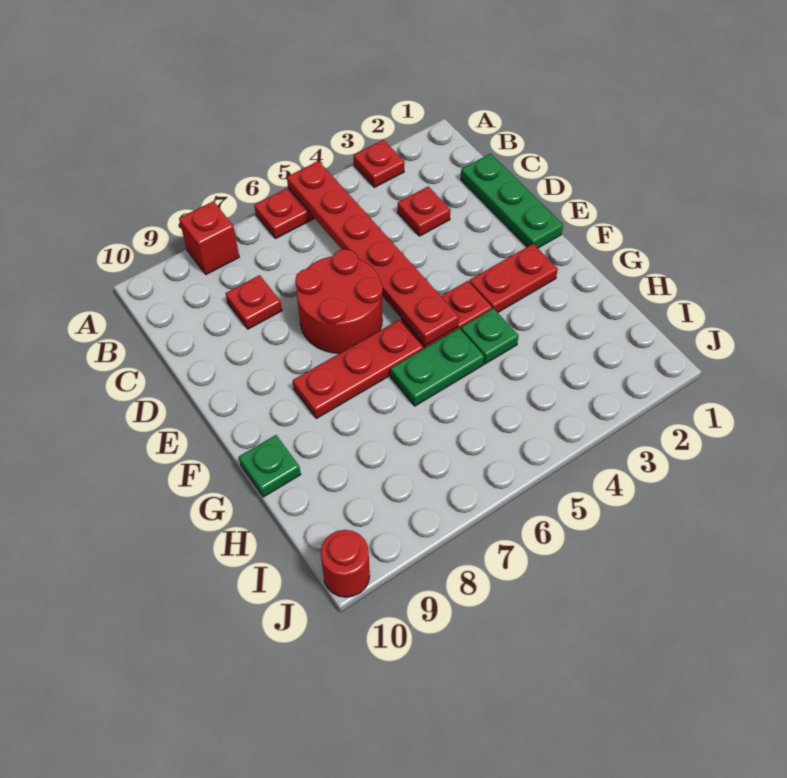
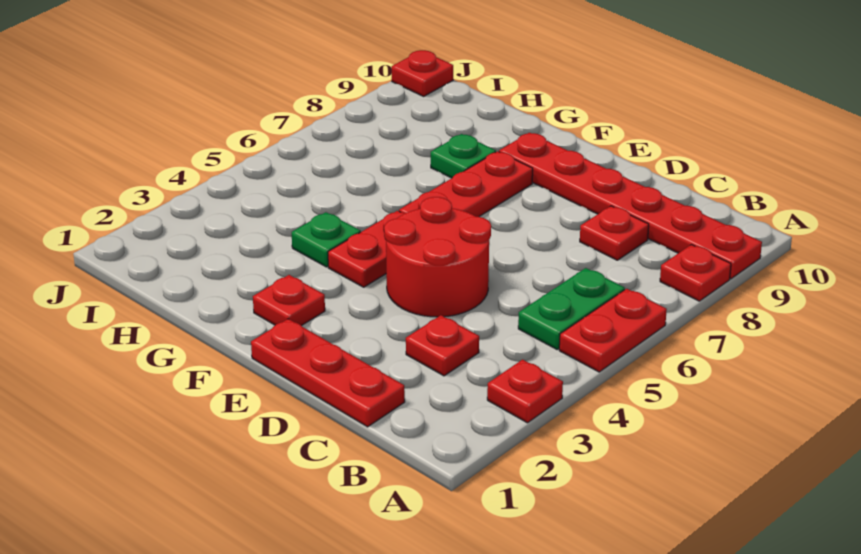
red 1x6 plate [287,161,459,346] -> red 1x6 plate moved to [499,133,762,279]
red 1x1 brick [179,201,239,274] -> red 1x1 plate [660,245,731,301]
green 1x3 plate [461,154,563,248] -> red 1x3 plate [251,319,405,427]
red 2x2 round brick [295,249,383,353] -> red 2x2 round brick moved to [384,197,491,317]
red 1x2 plate [469,244,558,313] -> red 1x1 plate [253,275,325,326]
green 1x2 plate [391,328,484,406] -> green 1x2 plate moved to [518,268,625,349]
green 1x1 plate [239,435,301,497] -> green 1x1 plate moved to [431,134,496,178]
red 1x1 round brick [320,530,370,597] -> red 1x1 plate [392,50,453,96]

